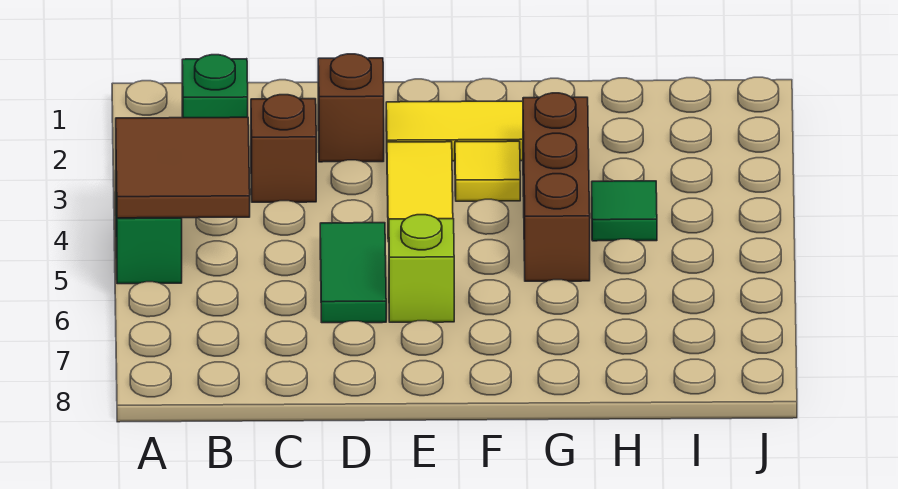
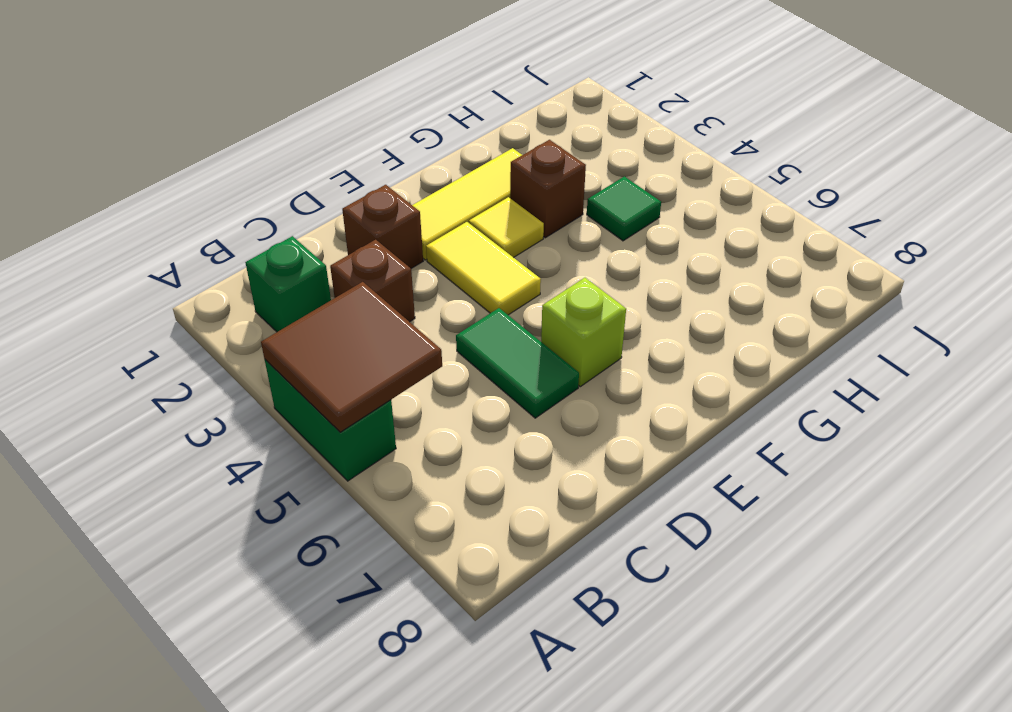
brown 1x3 brick [523,93,590,281] -> brown 1x1 brick [510,140,586,238]

